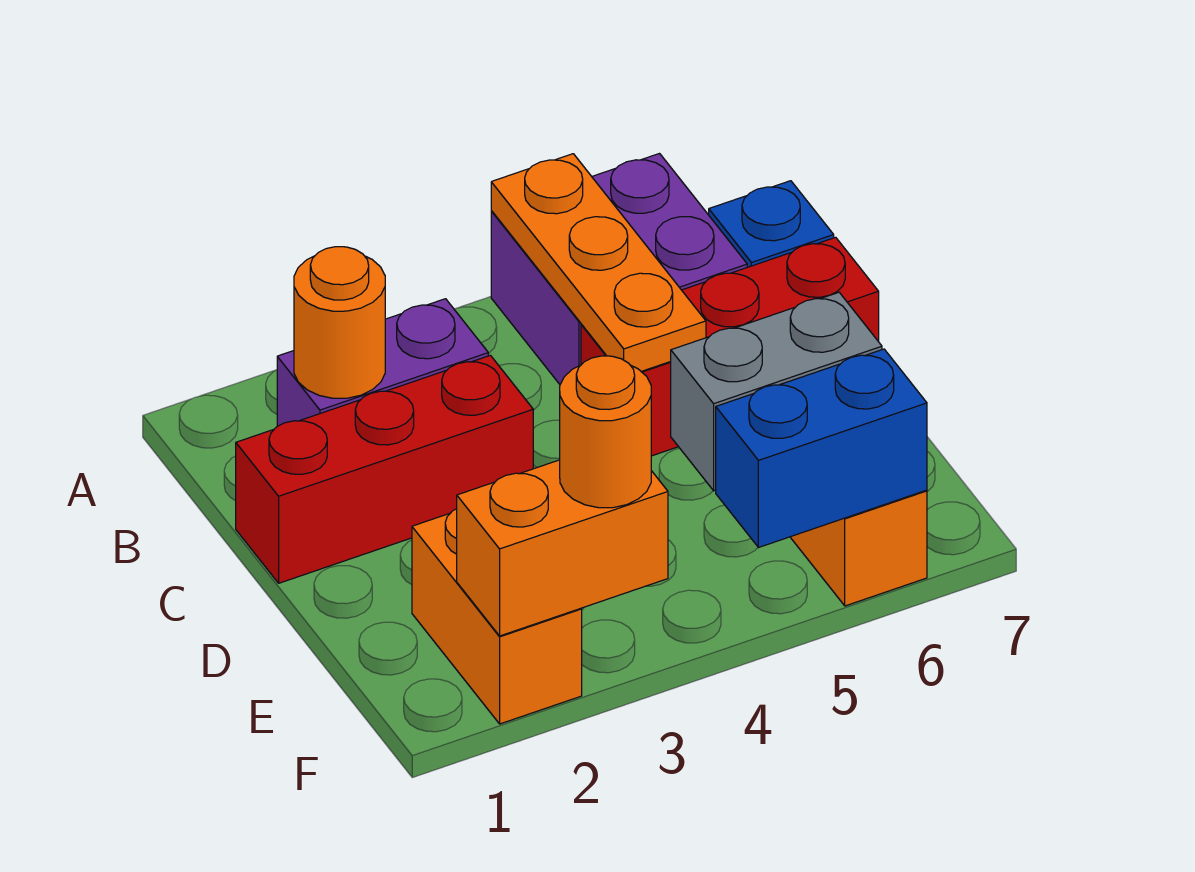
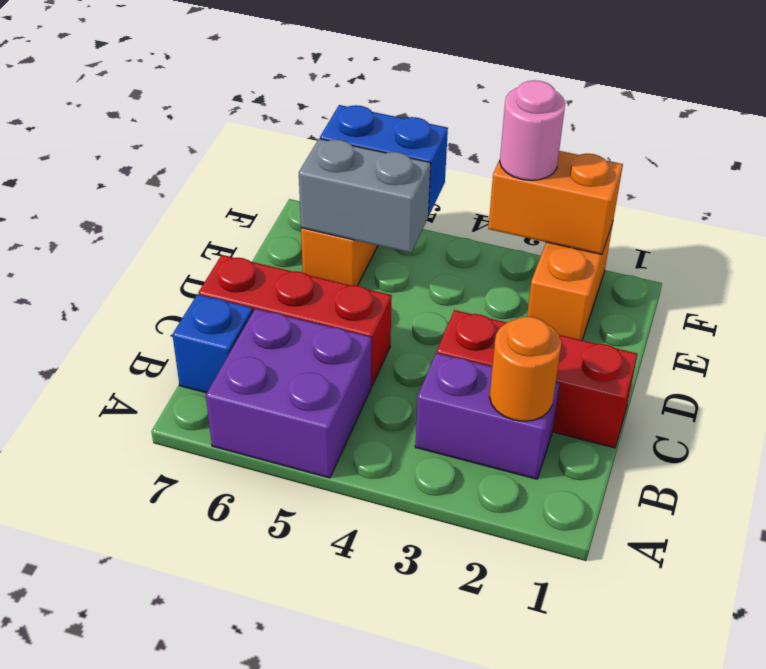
orange 1x3 plate [491,154,706,371] -> none
orange 1x1 round brick [560,356,651,508] -> pink 1x1 round brick [500,80,565,180]

